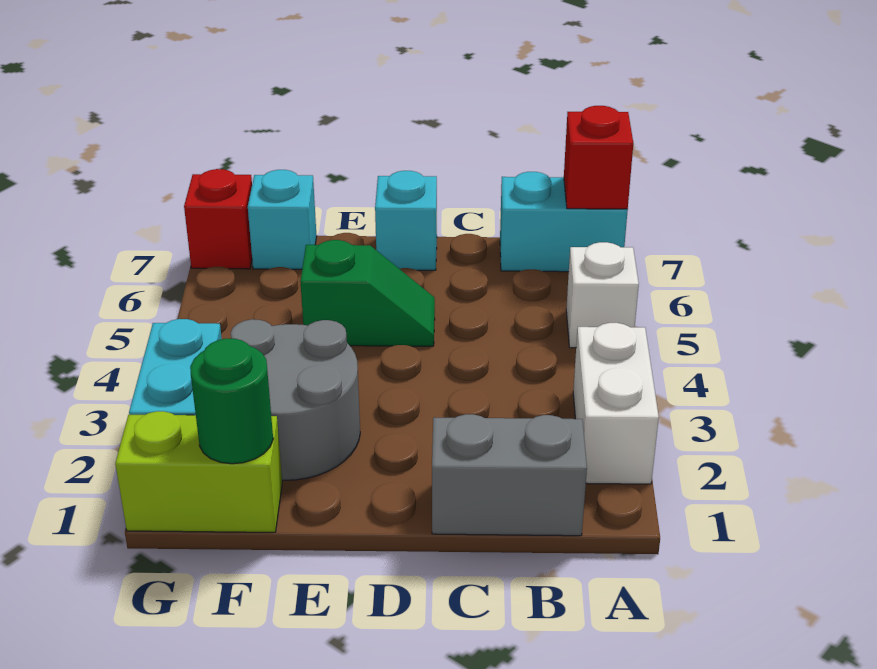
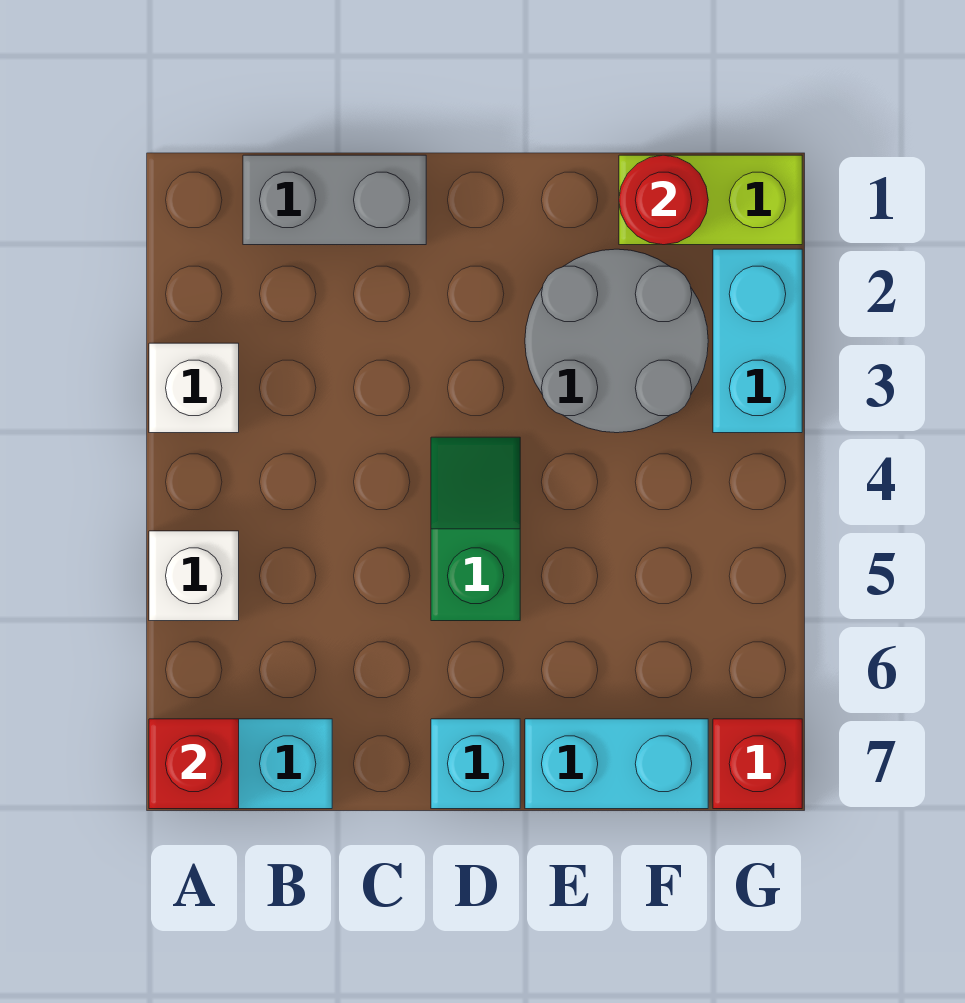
white 1x2 brick [573,323,659,484] -> white 1x1 brick [149,343,239,433]
green 1x2 slope [300,240,435,346] -> green 1x2 slope turned to [431,437,520,621]
green 1x1 round brick [190,338,273,464] -> red 1x1 round brick [619,155,708,245]
cyan 1x1 brick [248,170,317,269] -> cyan 1x2 brick [525,719,708,809]

